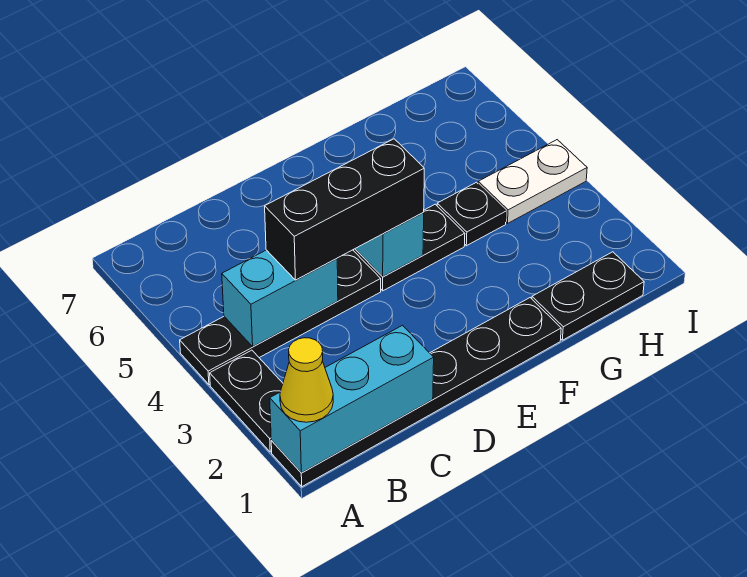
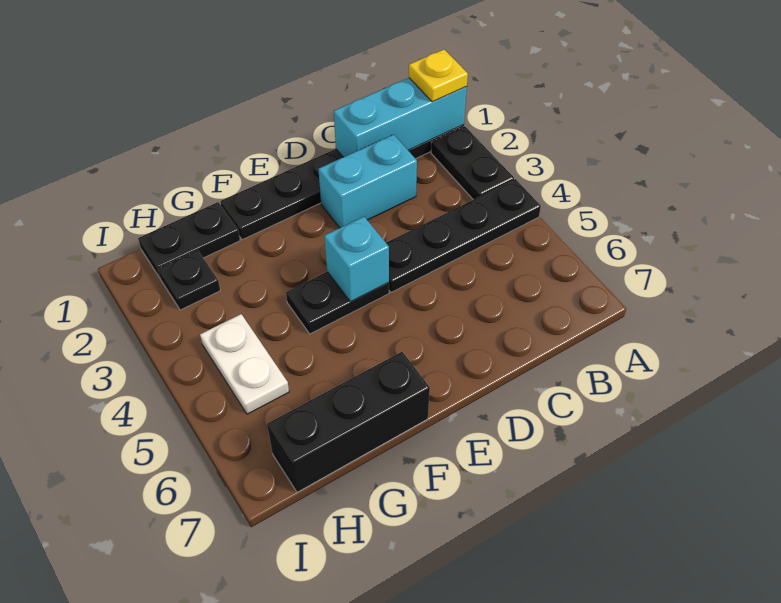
yellow 1x1 cone [280,338,333,422] -> yellow 1x1 plate [409,50,468,102]
cyan 1x2 brick [222,250,338,346] -> cyan 1x2 brick moved to [318,134,417,228]
black 1x3 brick [265,139,424,280] -> black 1x3 brick moved to [267,352,430,492]
black 1x1 plate [437,182,506,246] -> black 1x1 plate moved to [158,250,220,310]
white 1x2 plate [478,140,587,223] -> white 1x2 plate turned to [200,314,289,414]

